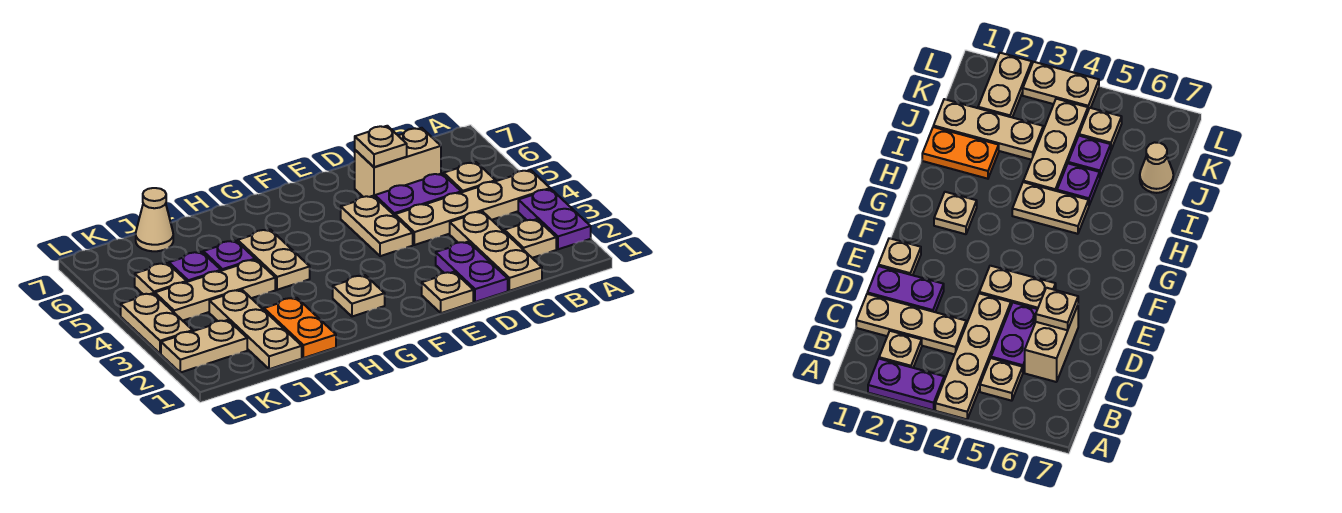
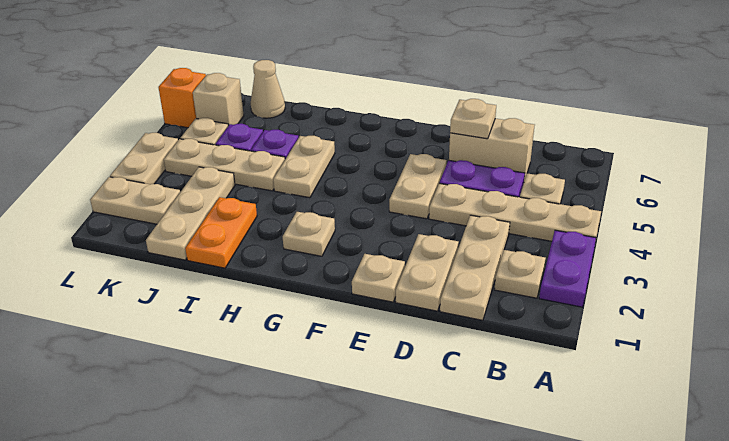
purple 1x2 plate [436,242,508,302] -> tan 1x2 plate [396,234,459,311]
none -> tan 1x1 brick [193,73,244,126]
none -> orange 1x1 brick [158,68,206,128]

